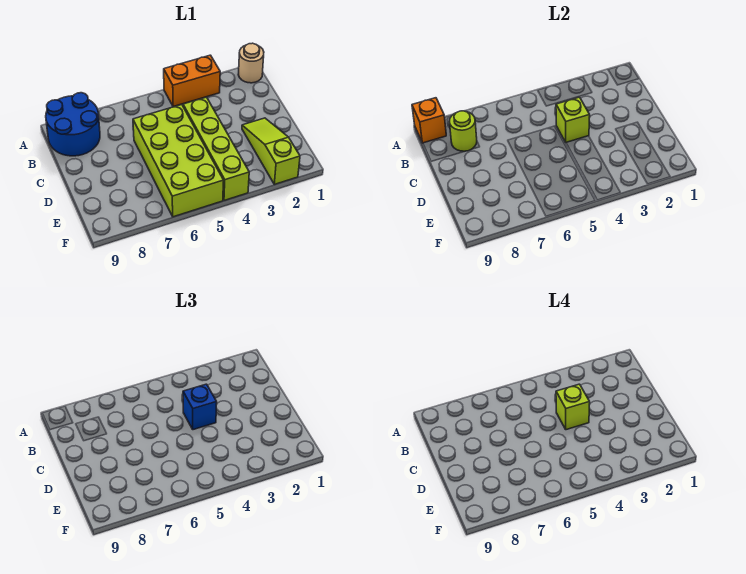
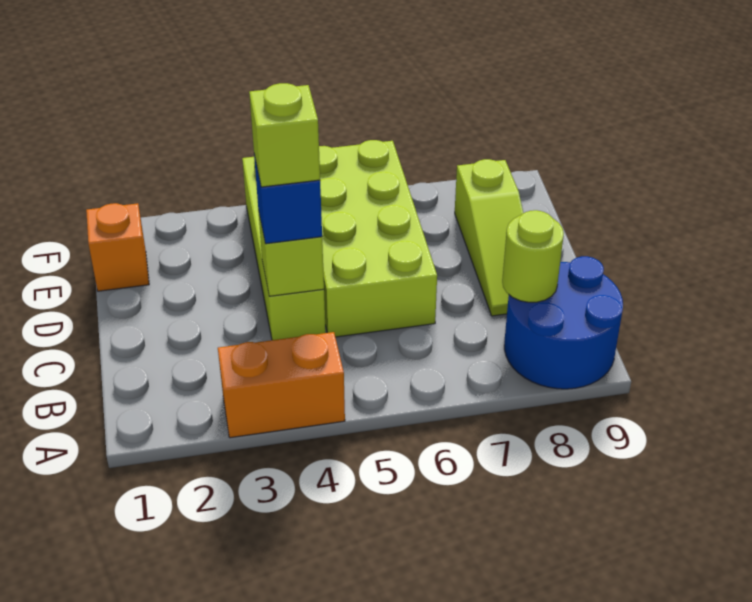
tan 1x1 round brick [238,43,264,83] -> none
orange 1x1 brick [412,98,446,143] -> orange 1x1 brick moved to [86,203,149,291]
lime 1x3 slope [242,118,300,184] -> lime 1x3 slope moved to [455,159,523,316]

